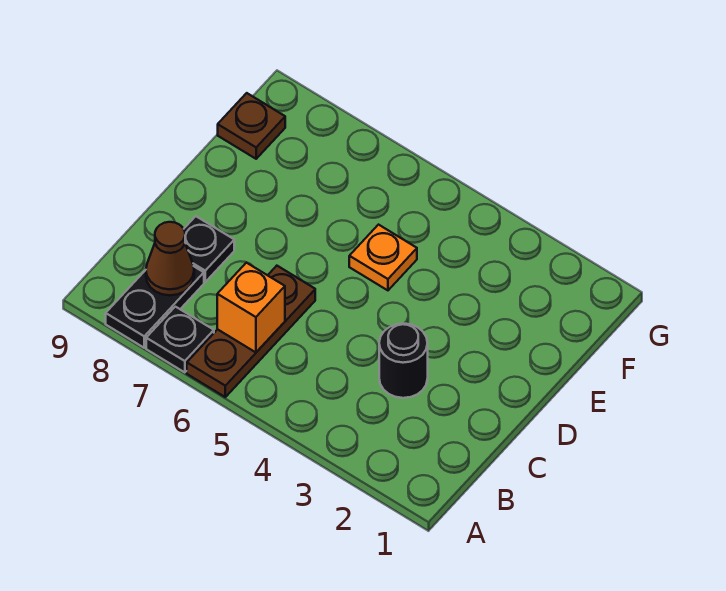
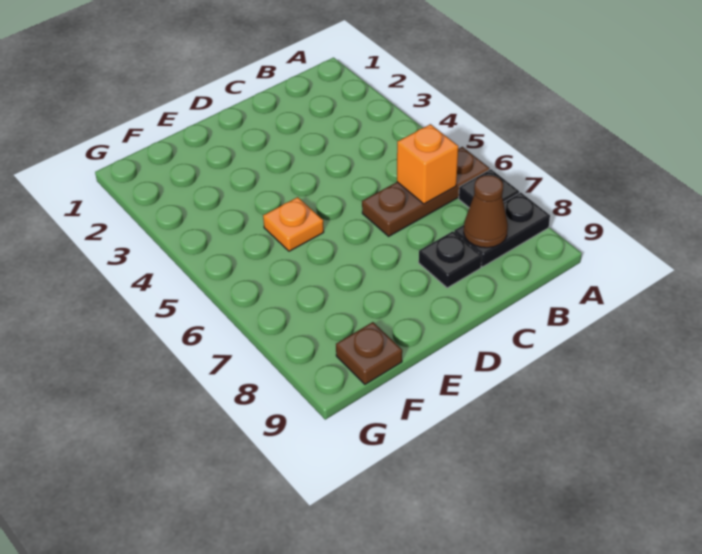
black 1x1 round brick [379,324,428,398] -> none

